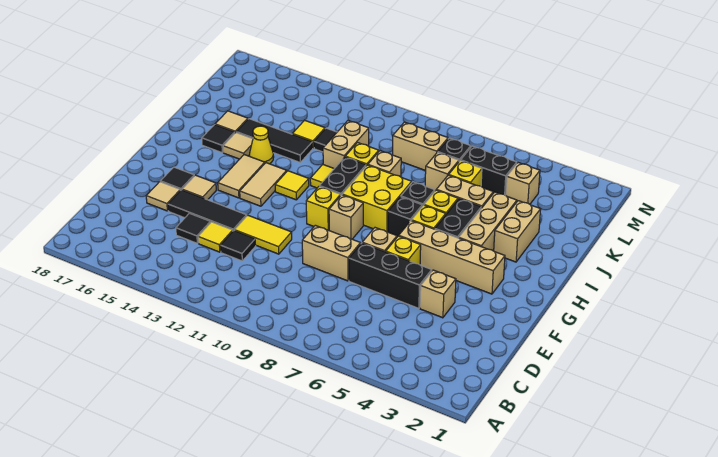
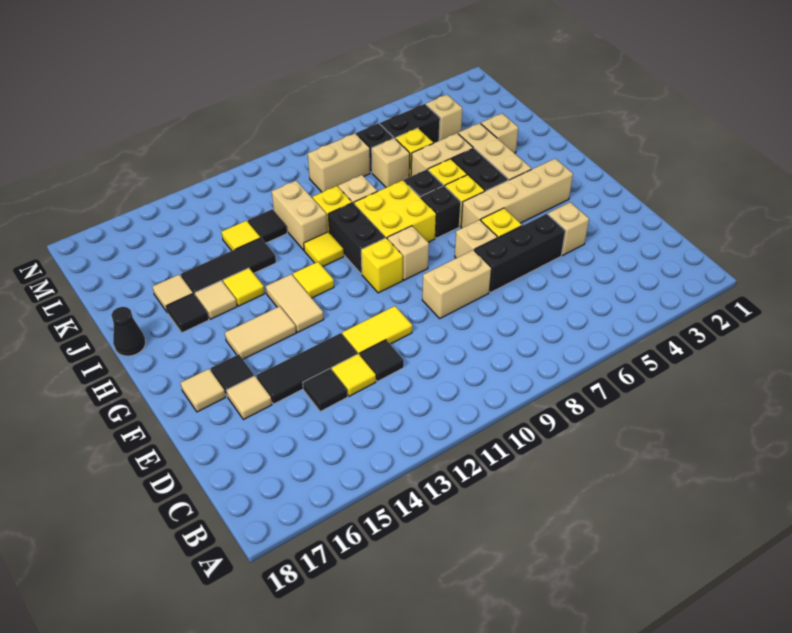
tan 1x1 tile [182,175,216,200] -> tan 1x1 tile moved to [181,369,226,412]
tan 1x2 tile [218,155,265,198] -> tan 1x2 tile turned to [225,306,296,359]
tan 1x2 brick [494,201,541,262] -> tan 1x1 brick [481,113,518,153]
yellow 1x1 cone [249,126,274,164] -> yellow 1x1 tile [223,268,265,306]
none -> black 1x1 cone [111,307,146,356]

